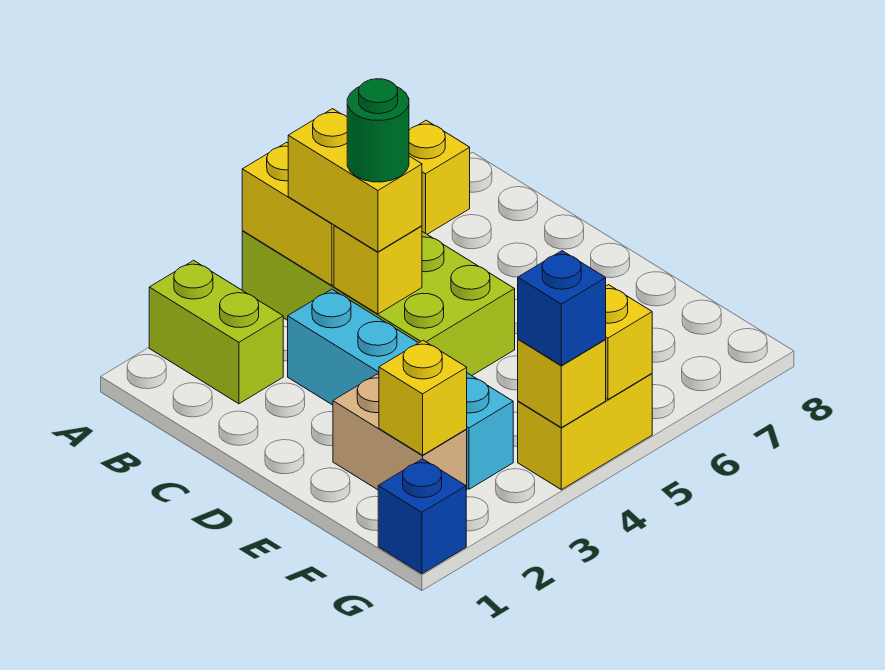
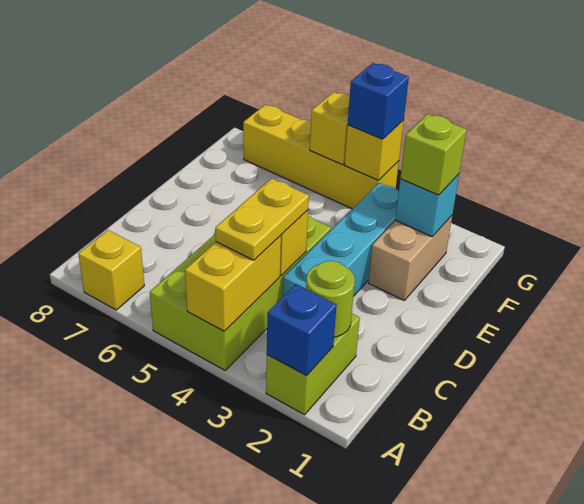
none -> lime 1x1 round brick [306,261,355,337]
yellow 1x2 brick [288,109,422,252] -> yellow 1x2 plate [215,178,309,260]
green 1x1 round brick [347,79,409,182] -> none
yellow 1x1 brick [379,341,467,455] -> cyan 1x1 brick [395,174,459,237]
none -> lime 1x1 brick [400,114,467,195]
blue 1x1 brick [378,459,466,574] -> blue 1x1 brick moved to [267,284,337,375]
yellow 1x2 brick [518,374,652,490] -> yellow 1x4 brick [243,104,399,209]

